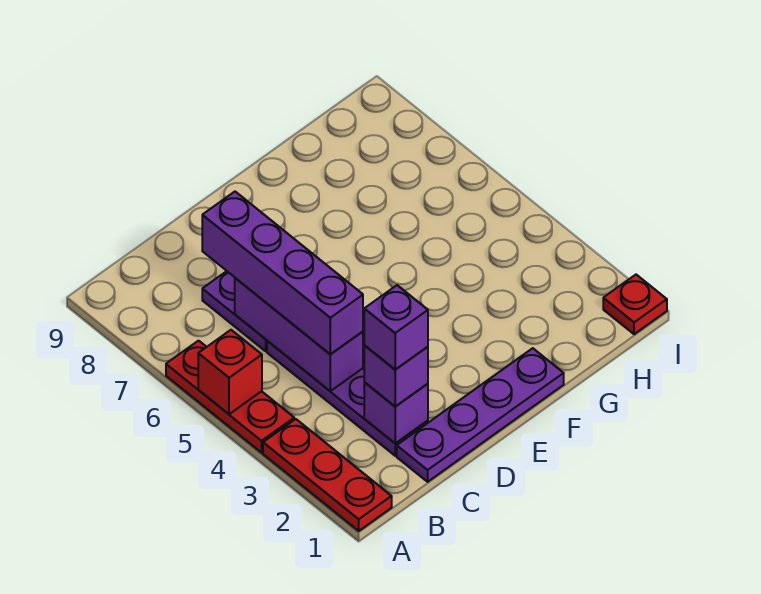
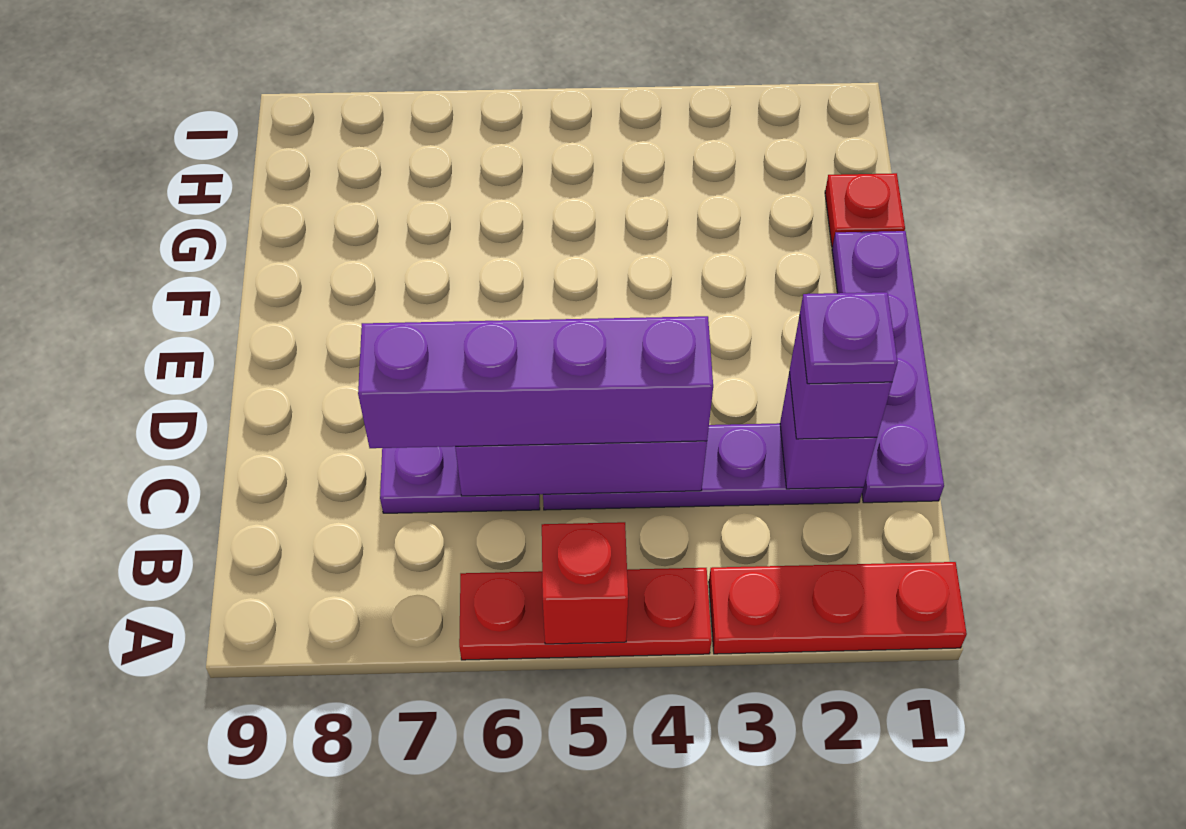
purple 1x1 brick [364,285,428,370] -> purple 1x1 plate [800,292,898,384]
red 1x1 plate [603,275,667,334] -> red 1x1 plate moved to [825,173,905,247]

